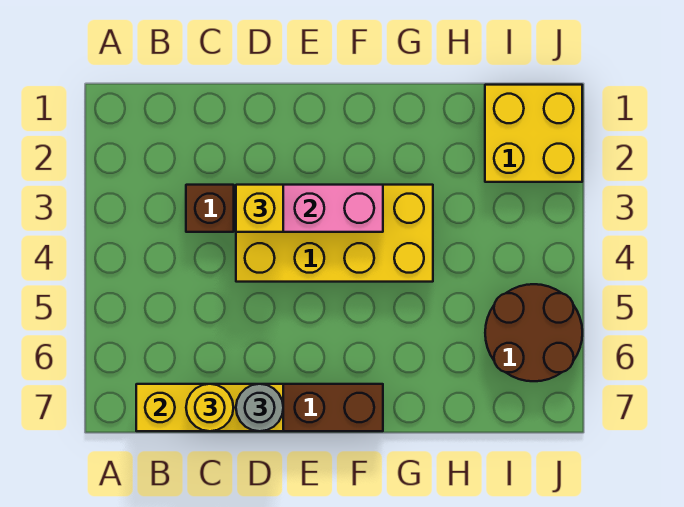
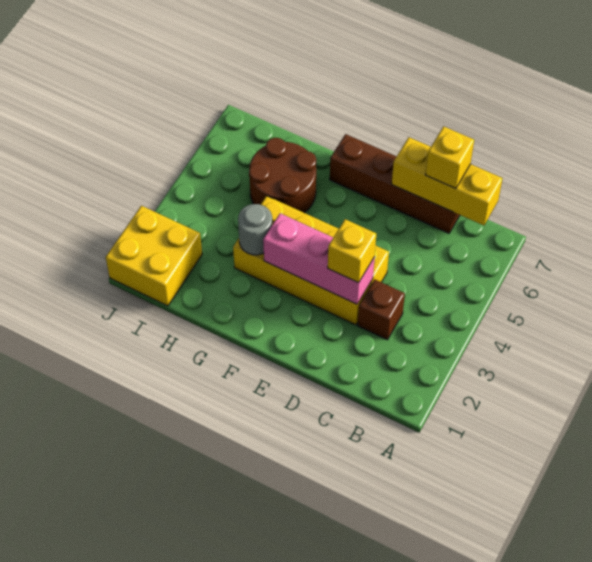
yellow 1x1 round brick [186,384,234,431] -> yellow 1x1 brick [426,126,474,189]
grey 1x1 round brick [236,384,283,431] -> grey 1x1 round brick moved to [238,204,272,255]
brown 2x2 round brick [485,284,582,381] -> brown 2x2 round brick moved to [249,138,316,213]

